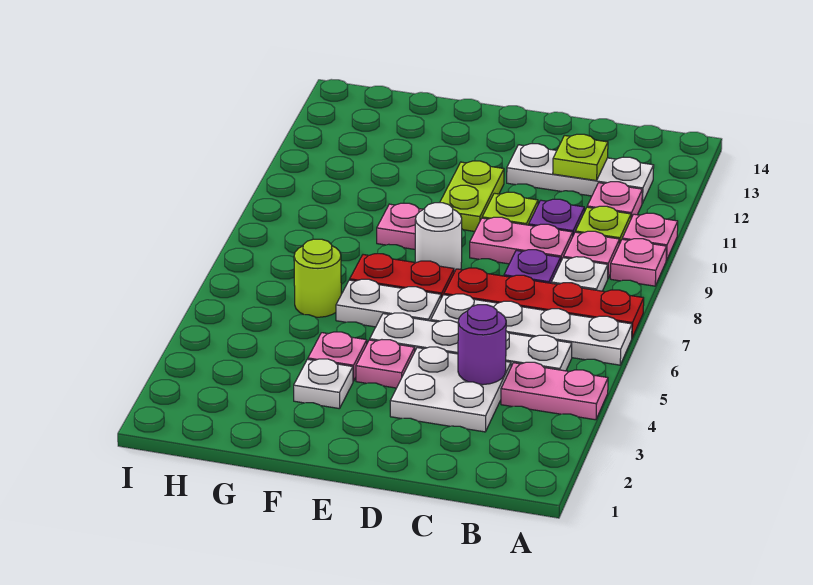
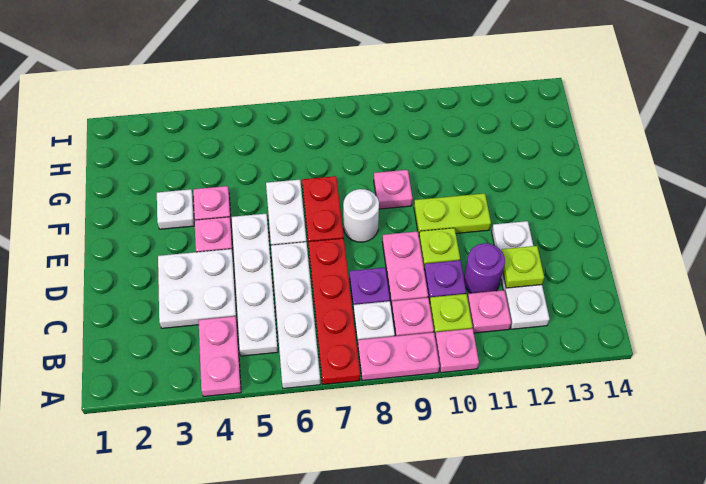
pink 1x1 plate [610,239,667,286] -> pink 1x2 plate [358,332,440,381]
purple 1x1 round brick [458,305,506,385] -> purple 1x1 round brick moved to [464,243,505,293]
lime 1x1 round brick [294,239,341,317] -> none

